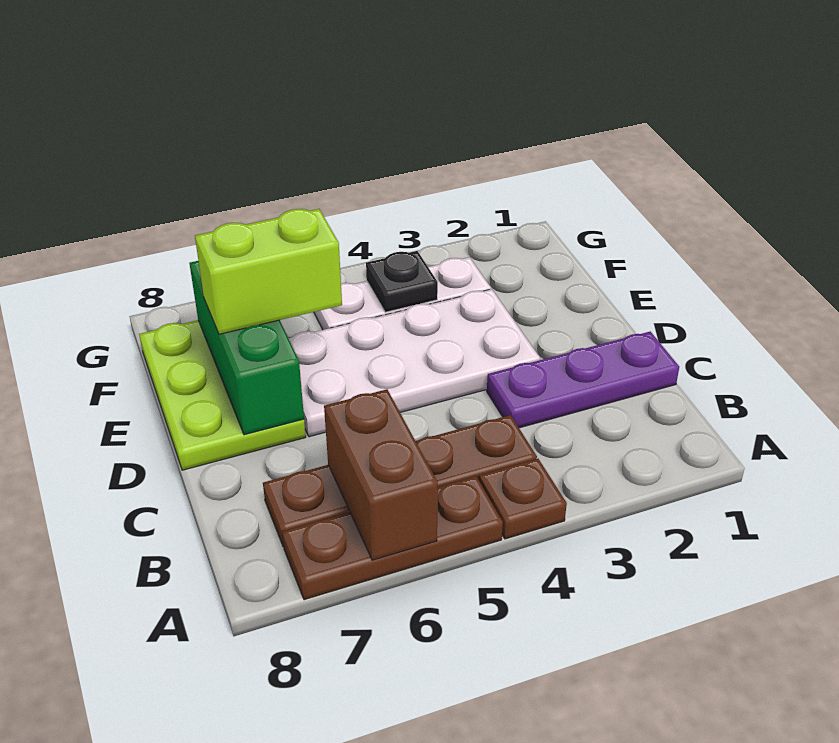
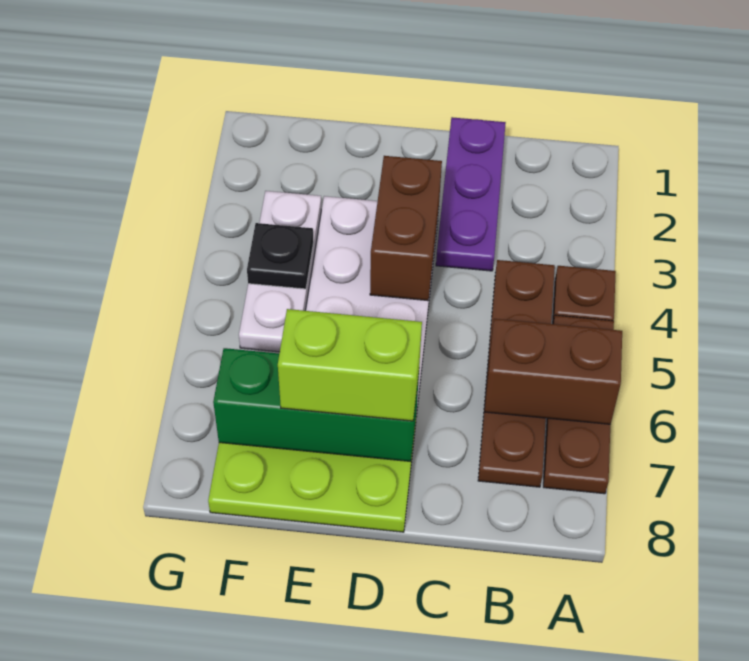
none -> brown 1x2 brick [370,156,442,301]
lime 1x2 brick [195,209,342,334] -> lime 1x2 brick turned to [278,309,422,421]

